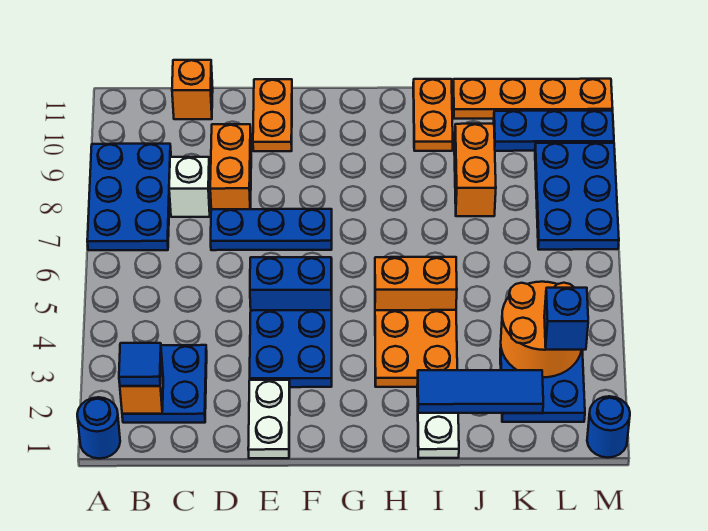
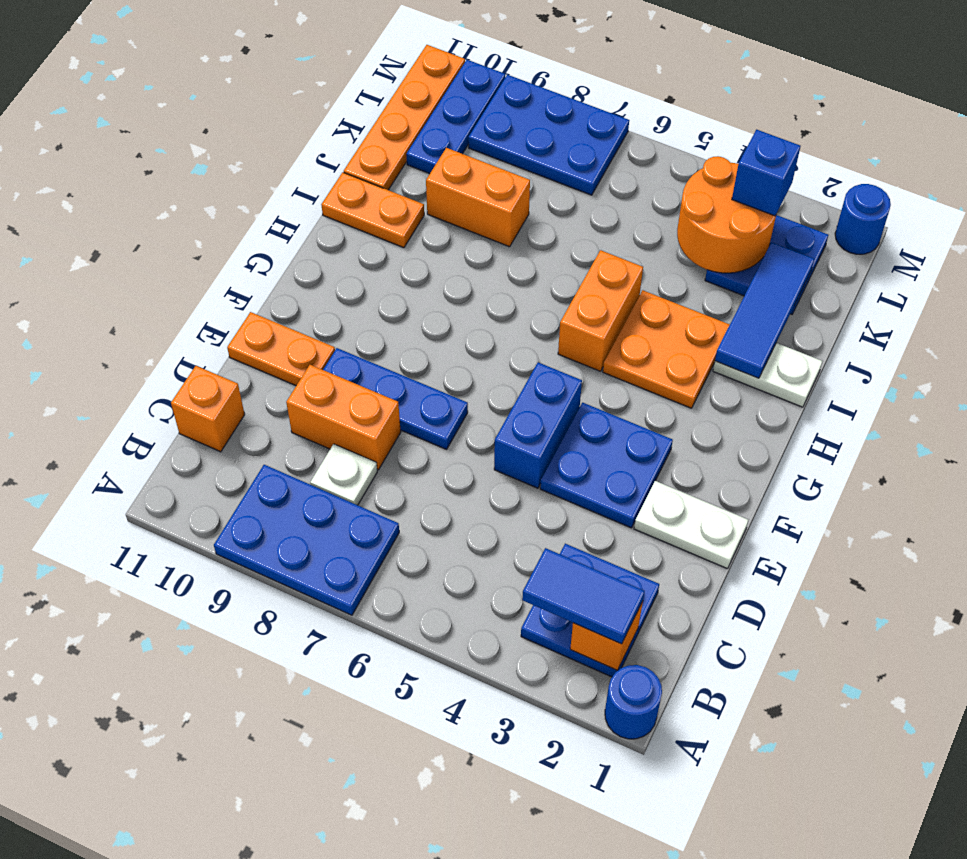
blue 1x1 tile [119,343,161,386] -> blue 1x2 tile [522,548,644,644]
white 1x1 brick [169,157,210,217] -> white 1x1 plate [310,444,377,505]
blue 1x3 plate [211,209,332,250] -> blue 1x3 plate turned to [323,348,468,449]

